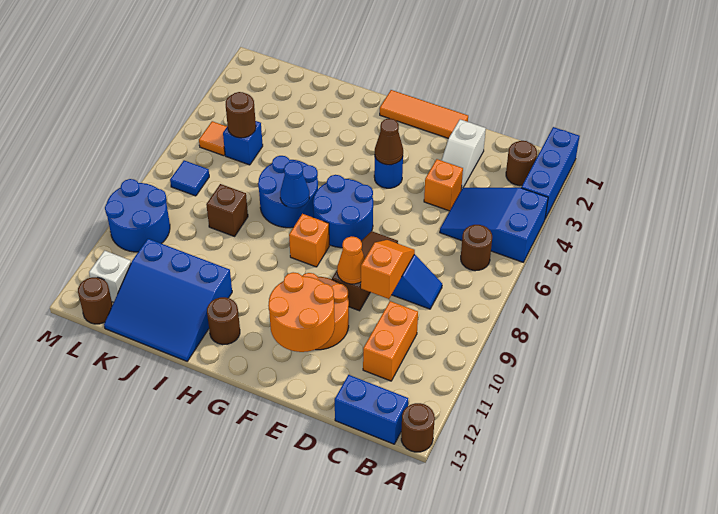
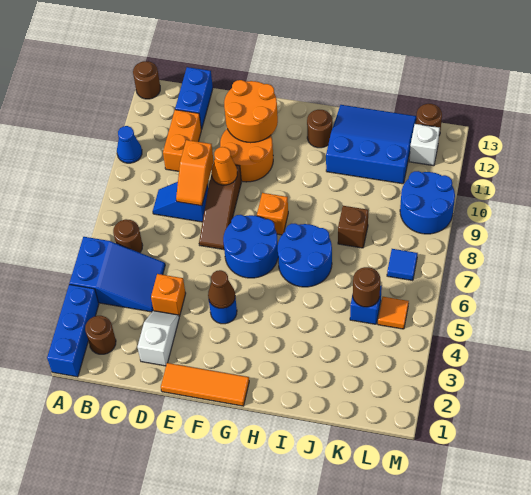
blue 1x2 brick [335,375,408,444] -> blue 1x2 brick turned to [175,67,213,129]
blue 1x1 cone [280,161,309,208] -> blue 1x1 cone moved to [117,126,142,163]

